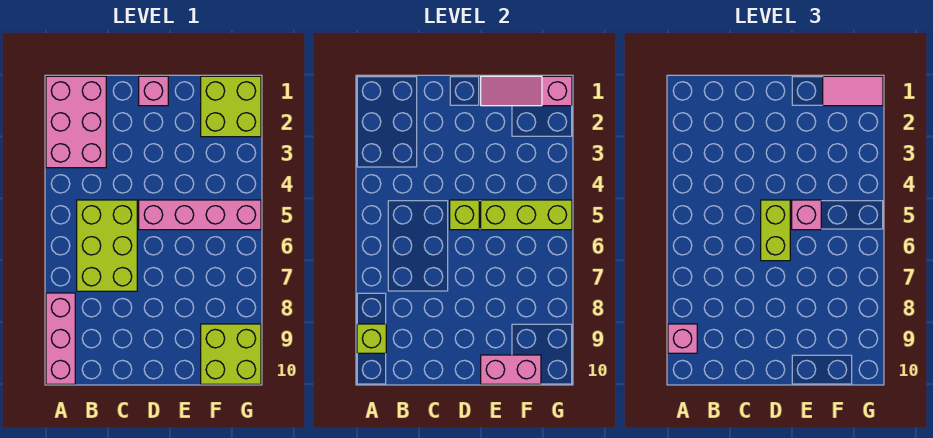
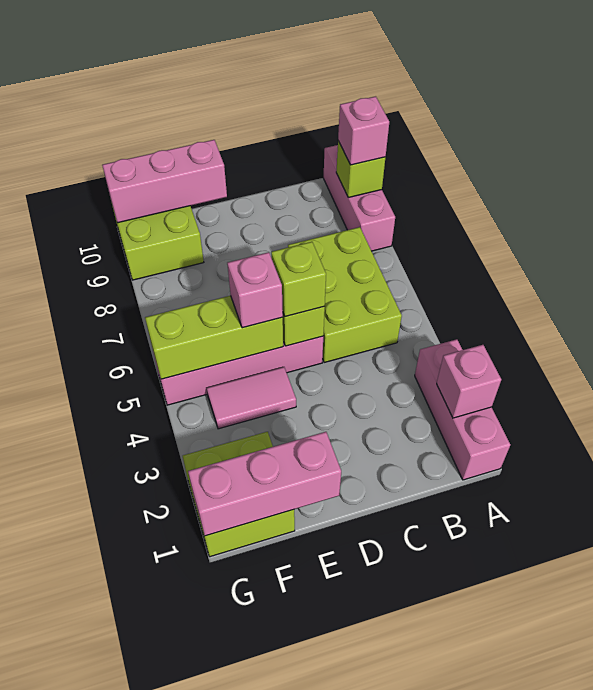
pink 2x3 brick [46,76,106,168] -> pink 1x3 brick [415,339,510,480]
pink 1x1 brick [139,76,168,106] -> pink 1x1 brick moved to [437,345,501,418]
lime 1x2 brick [761,200,790,261] -> lime 1x1 brick [271,242,326,317]
pink 1x3 slope [481,76,572,106] -> pink 1x3 brick [188,432,341,536]
pink 1x2 brick [481,355,541,384] -> pink 1x3 brick [102,140,227,223]
pink 1x2 tile [823,76,883,106] -> pink 1x2 tile moved to [207,367,296,429]

